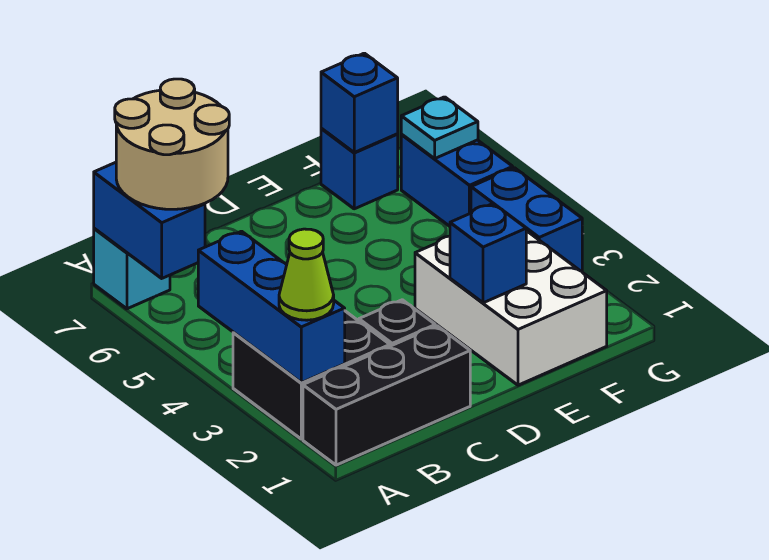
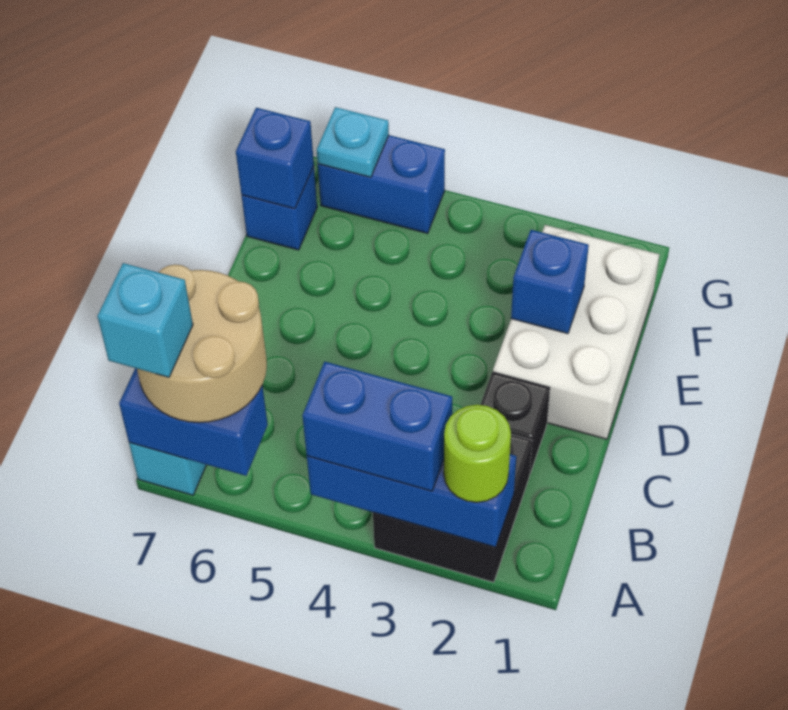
black 1x3 brick [303,326,470,465] -> none
lime 1x1 cone [279,229,334,320] -> lime 1x1 round brick [444,405,511,502]
none -> cyan 1x1 brick [97,263,193,377]
white 2x3 brick [415,231,607,385] -> white 2x3 brick turned to [493,225,659,439]
blue 1x2 brick [471,168,582,271] -> blue 1x2 brick moved to [302,362,452,491]

